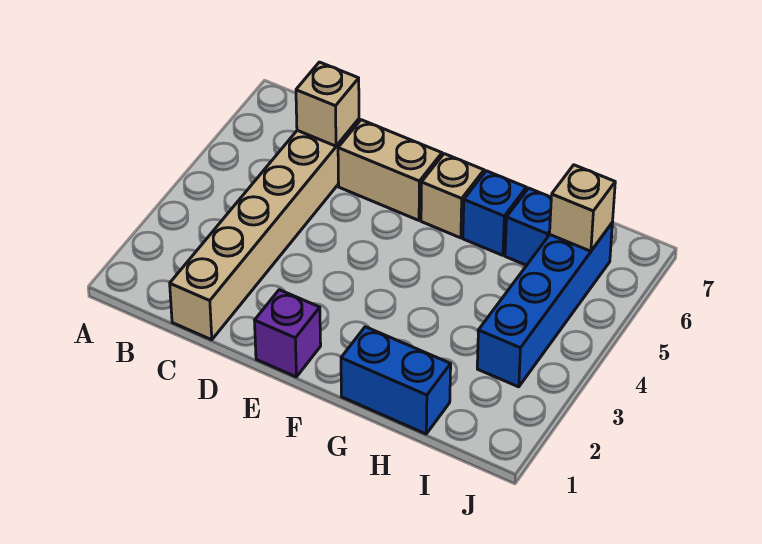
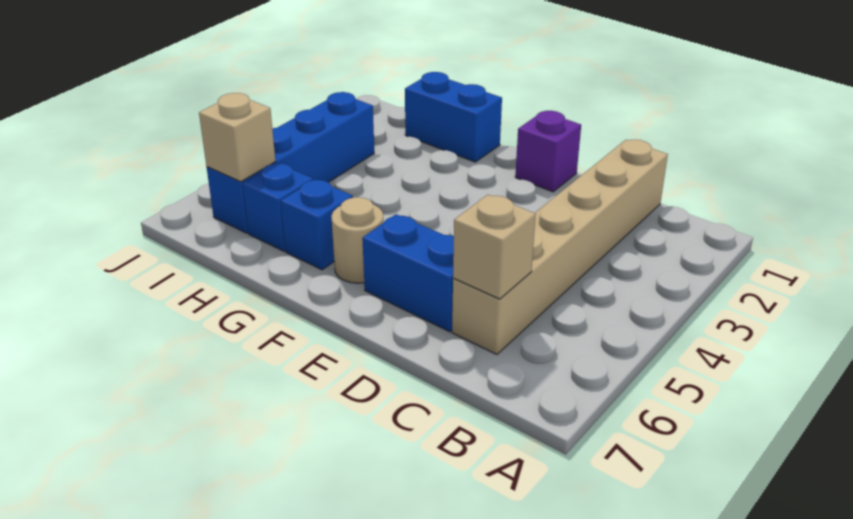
tan 1x2 brick [338,120,442,220] -> blue 1x2 brick [362,214,454,332]
tan 1x1 brick [421,154,484,238] -> tan 1x1 round brick [331,197,384,283]

